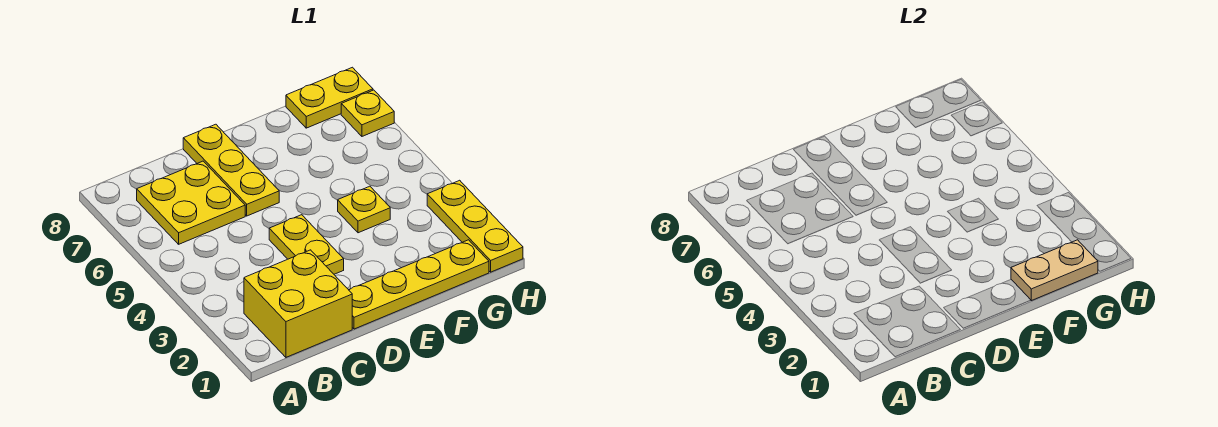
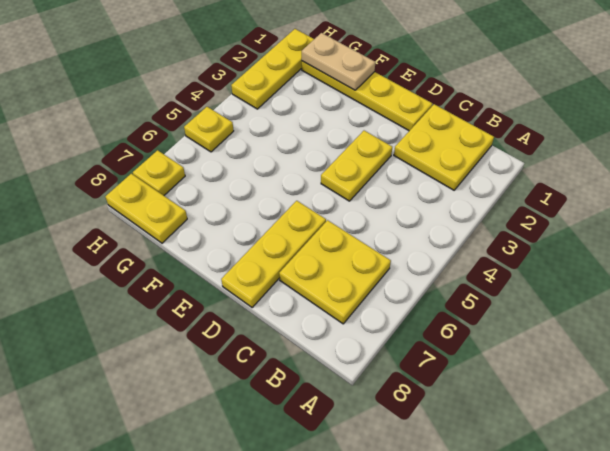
yellow 2x2 brick [244,250,352,357] -> yellow 2x2 plate [394,104,494,190]
yellow 1x1 plate [338,186,390,233] -> yellow 1x1 plate moved to [184,107,234,152]

